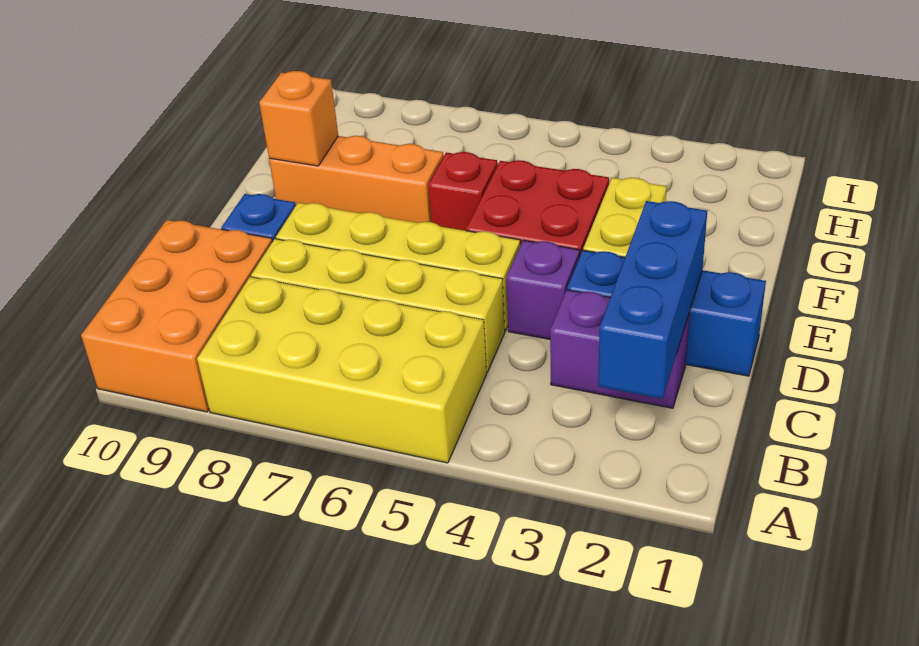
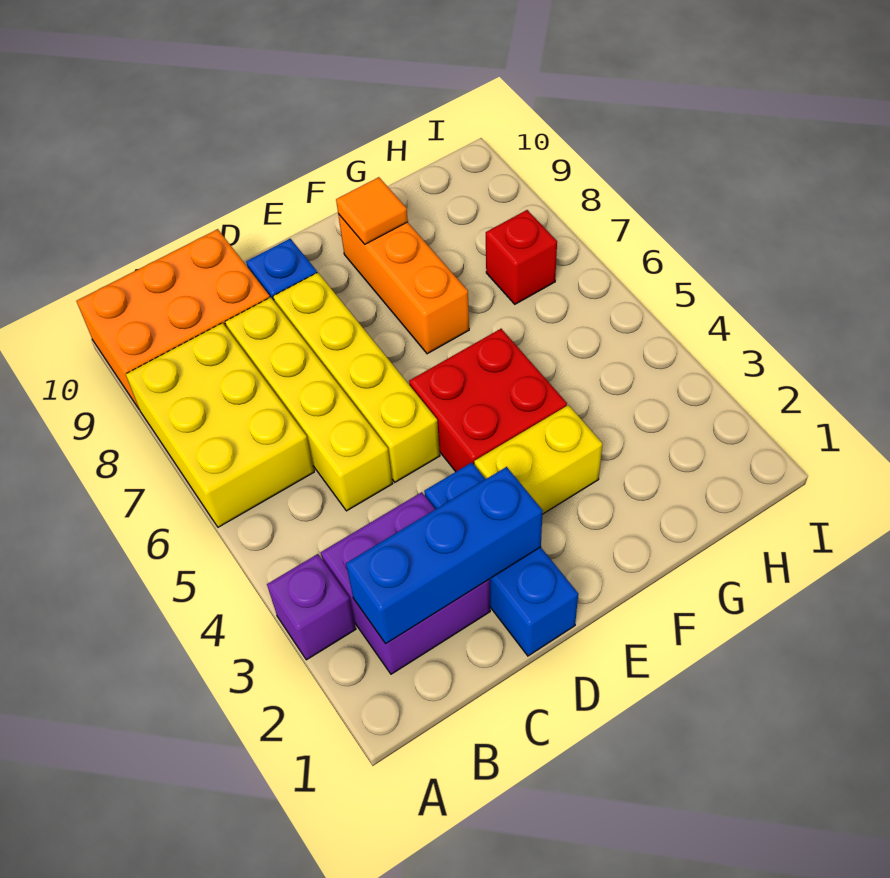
yellow 2x4 brick [197,277,487,463] -> yellow 2x3 brick [126,323,314,527]
purple 1x2 brick [550,290,690,408] -> purple 2x2 brick [321,492,490,674]
purple 1x1 brick [506,240,580,339] -> purple 1x1 brick moved to [267,554,356,660]
red 1x1 brick [428,152,498,231] -> red 1x1 brick moved to [486,210,557,304]
orange 1x1 brick [259,71,338,166] -> orange 1x1 tile [336,177,408,244]

